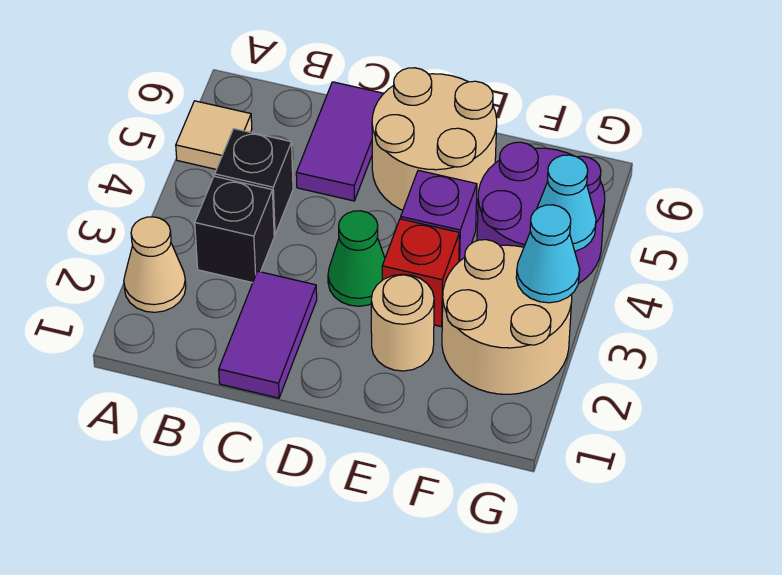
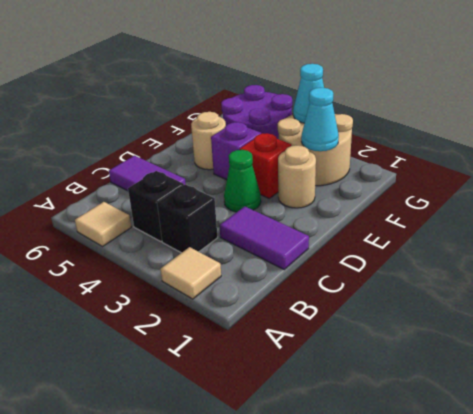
tan 1x1 cone [124,217,186,312] -> tan 1x1 tile [161,247,221,299]
tan 2x2 round brick [372,68,497,210] -> tan 1x1 round brick [191,112,226,170]
cyan 1x1 cone [537,155,596,251] -> cyan 1x1 cone moved to [301,88,339,151]

